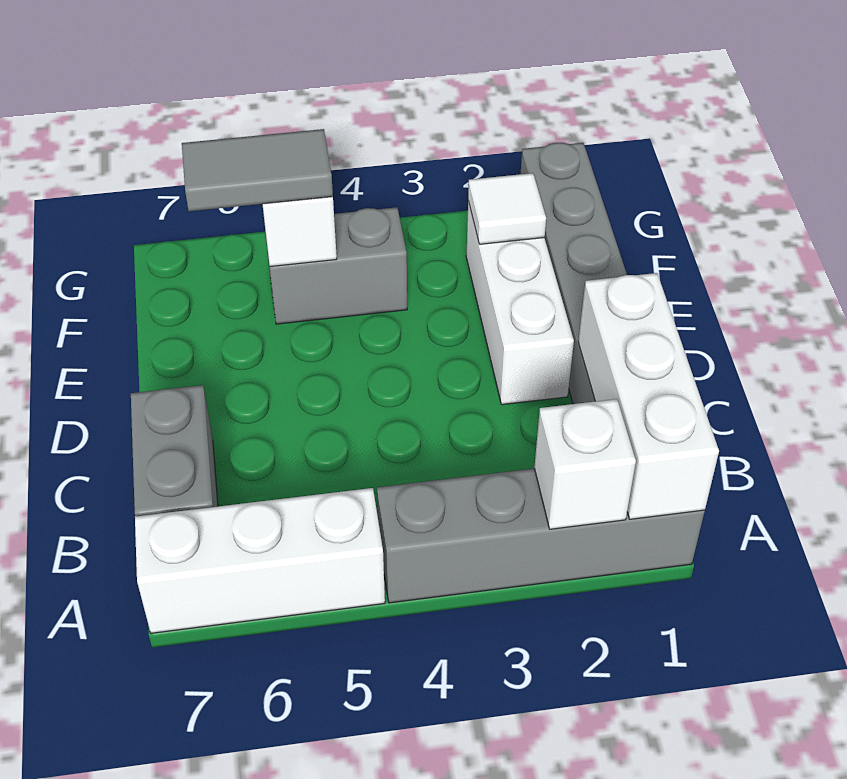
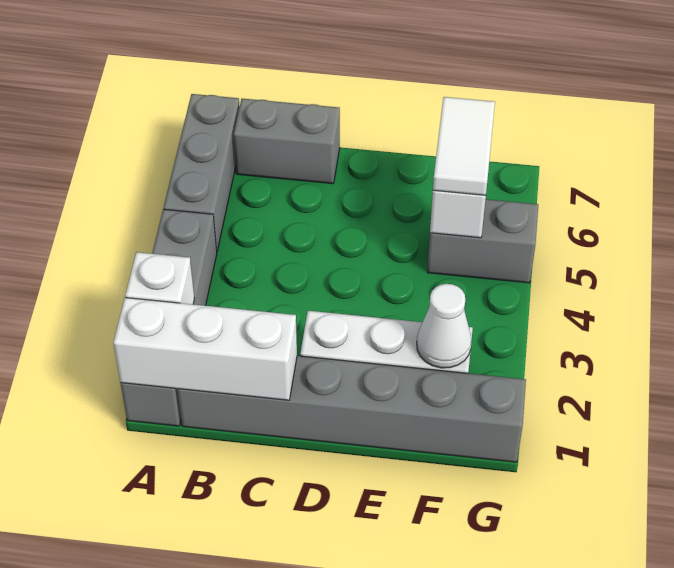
white 1x3 brick [135,488,385,633] -> grey 1x3 brick [164,94,240,251]
white 1x1 tile [468,173,546,244] -> white 1x1 cone [417,284,471,368]
grey 1x2 brick [266,207,407,324] -> grey 1x2 brick turned to [427,199,538,283]
grey 1x2 tile [182,129,333,211] -> white 1x2 tile [433,97,495,195]

